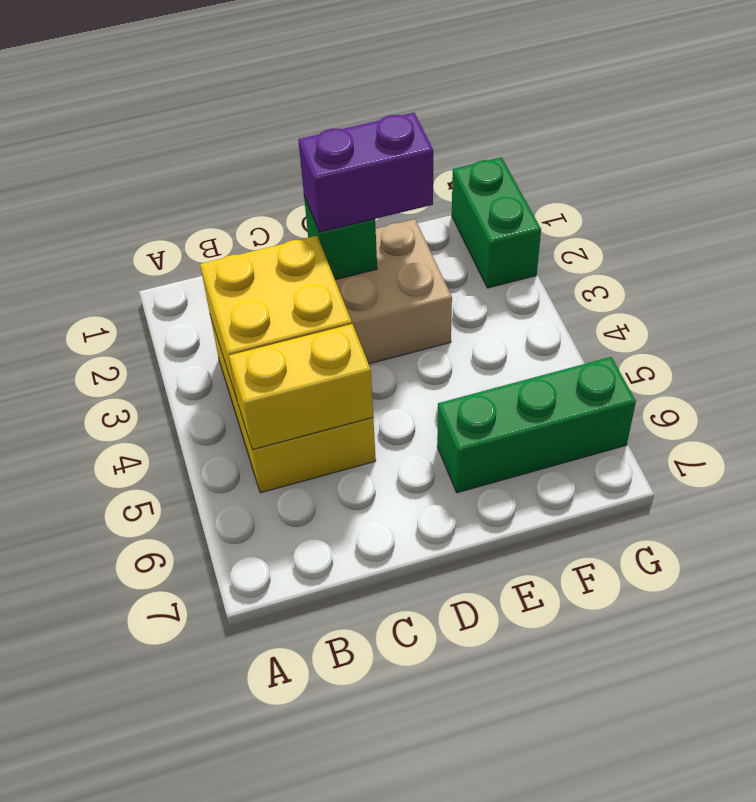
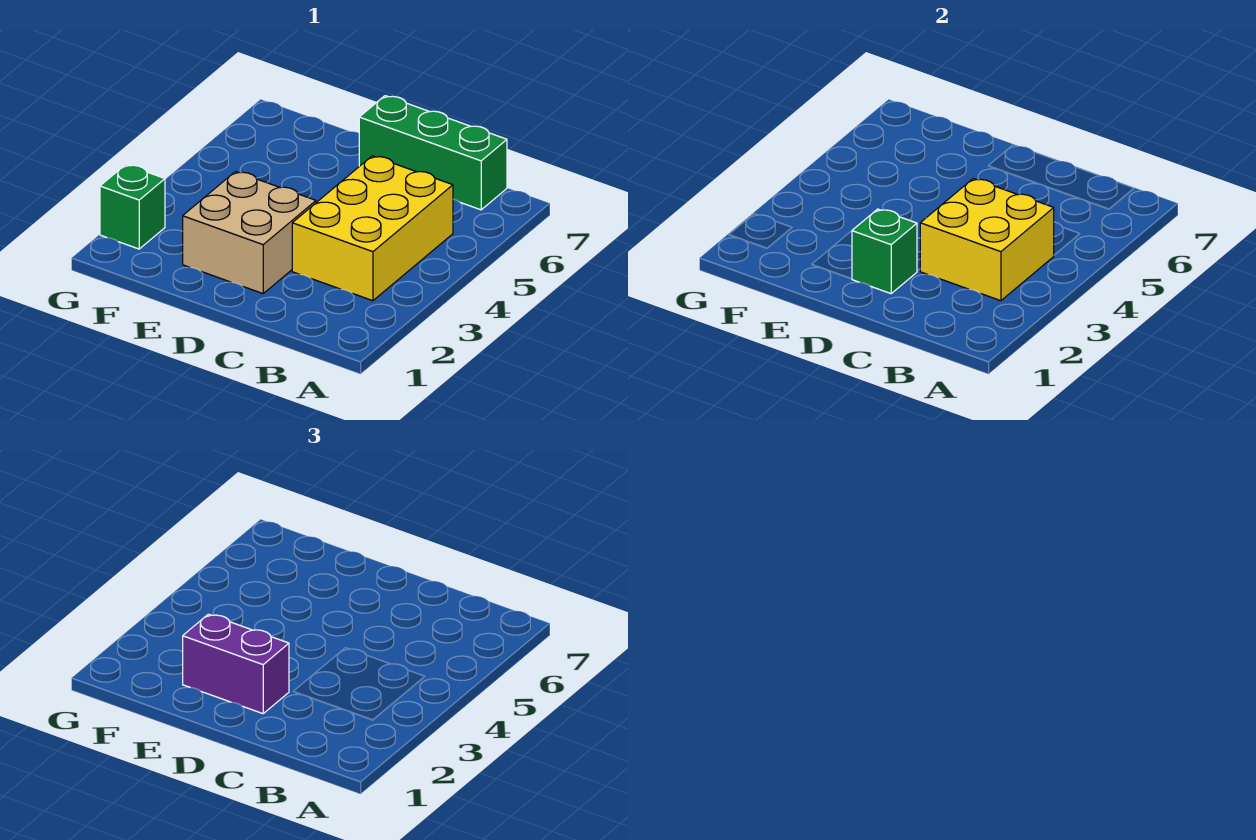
yellow 1x2 brick [229,324,373,450] -> none
green 1x3 brick [437,357,636,493] -> green 1x3 brick moved to [359,96,507,210]
green 1x2 brick [452,157,541,288] -> green 1x1 brick [100,165,165,249]

